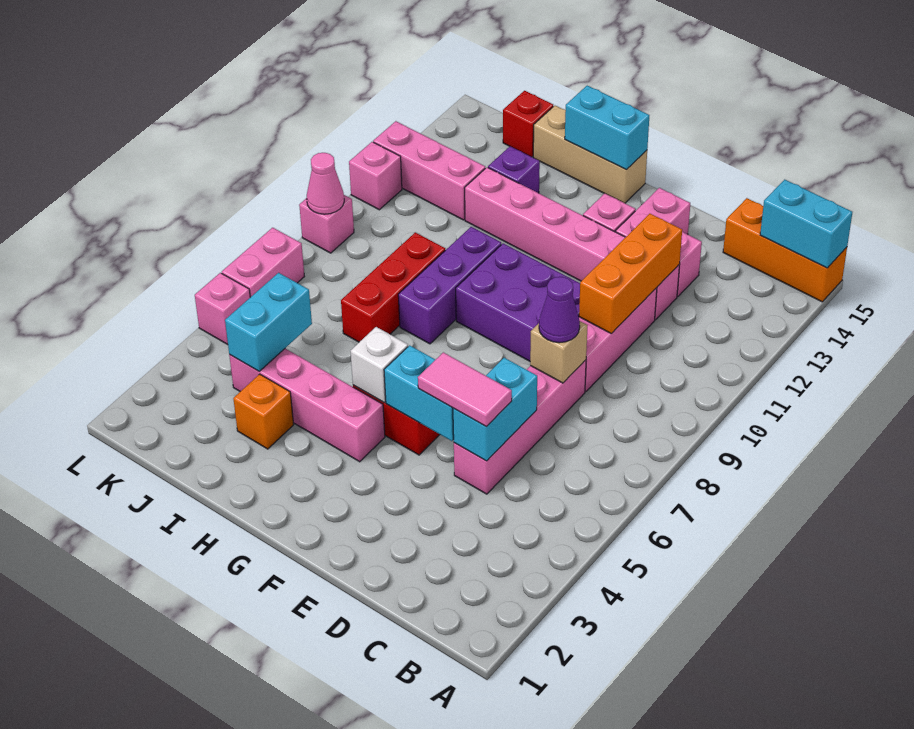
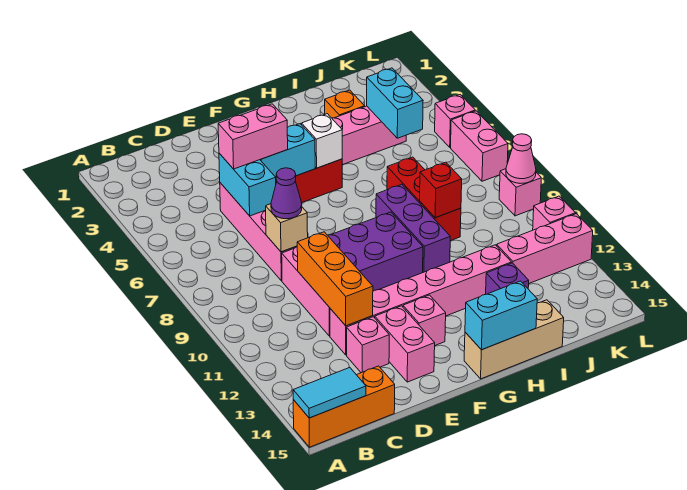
cyan 1x2 brick [760,180,852,268] -> cyan 1x2 tile [293,367,366,418]
pink 1x2 tile [418,352,512,427] -> pink 1x2 brick [218,104,288,169]
red 1x1 brick [503,91,553,157] -> red 1x1 brick moved to [420,162,462,218]

